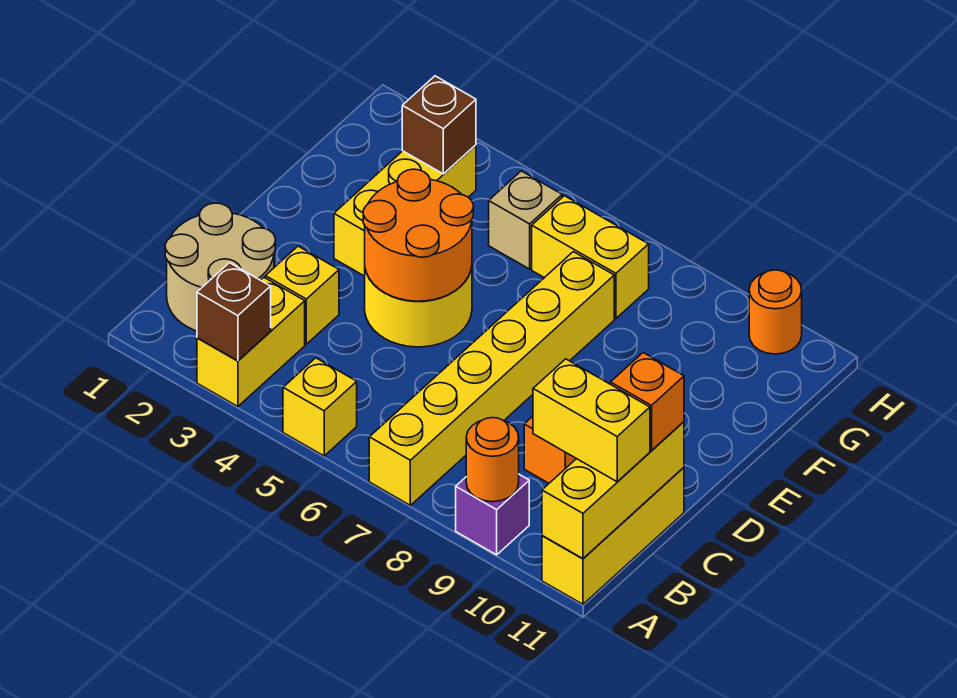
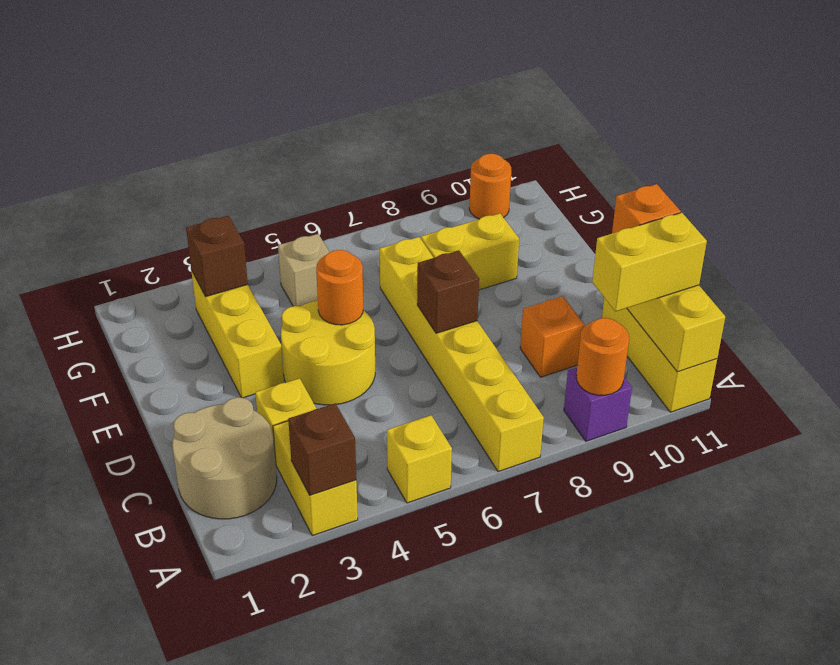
orange 2x2 round brick [363,169,473,301] -> orange 1x1 round brick [316,250,363,325]
none -> brown 1x1 brick [417,251,479,333]
yellow 1x2 brick [532,196,649,319] -> yellow 1x2 brick moved to [421,213,519,290]

